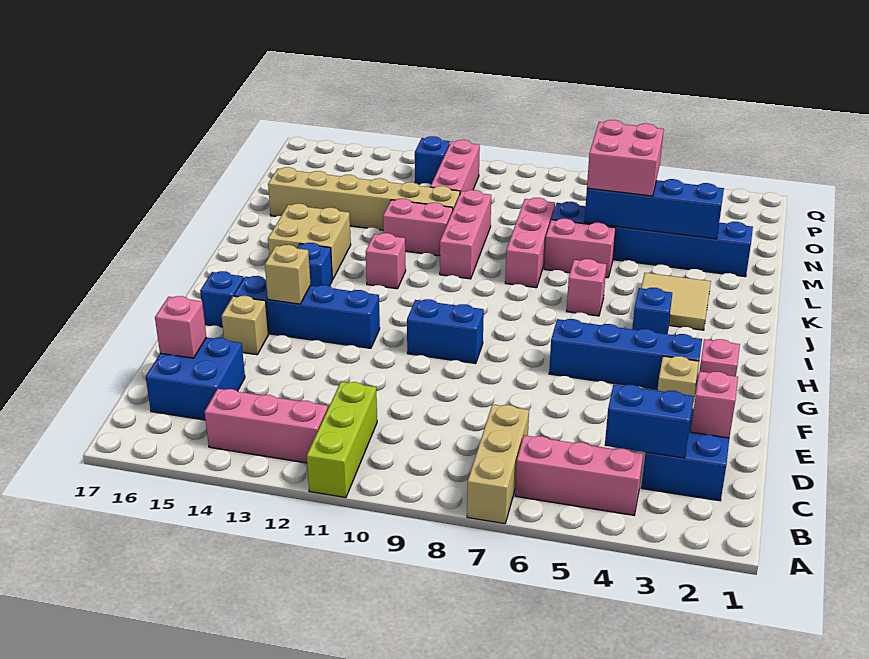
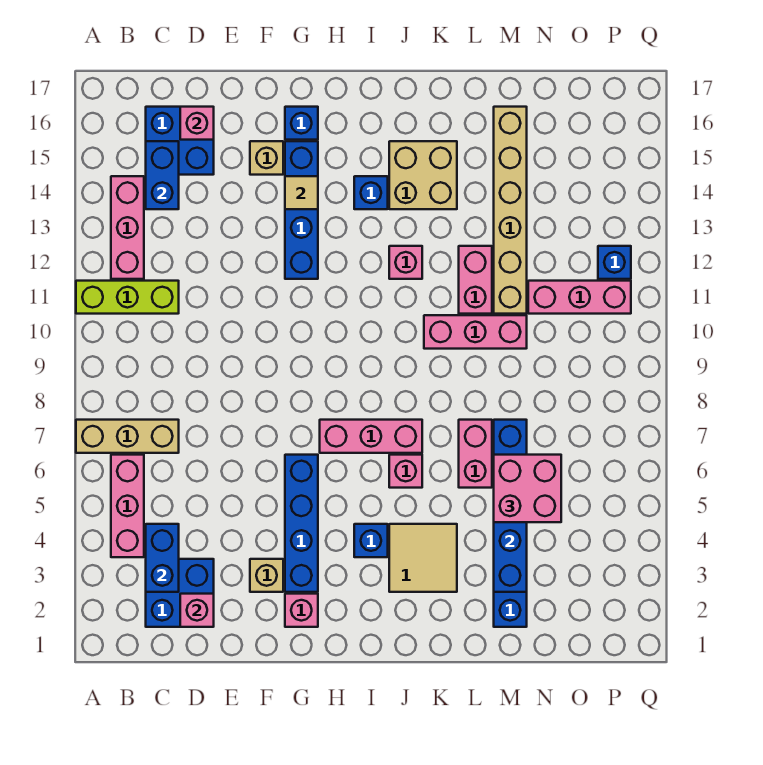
blue 1x2 brick [407,299,484,364] -> blue 1x2 brick moved to [146,141,179,209]
tan 1x1 brick [265,245,310,304] -> tan 1x1 tile [285,176,318,209]
pink 1x3 brick [505,198,555,288] -> pink 1x3 brick moved to [320,420,422,453]

